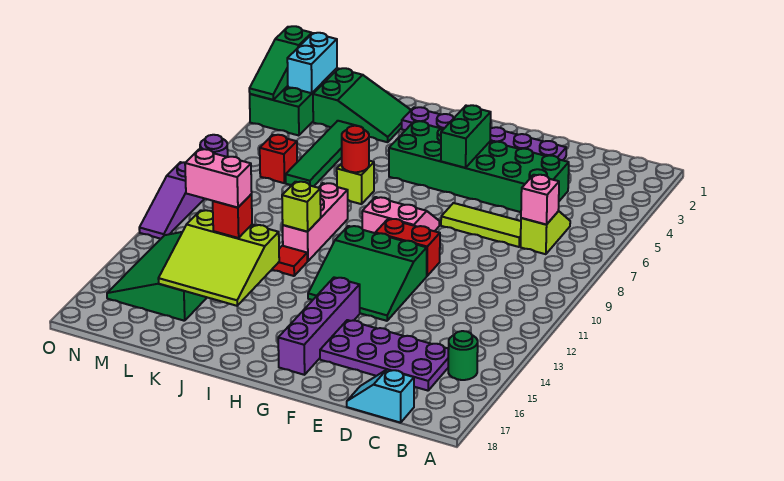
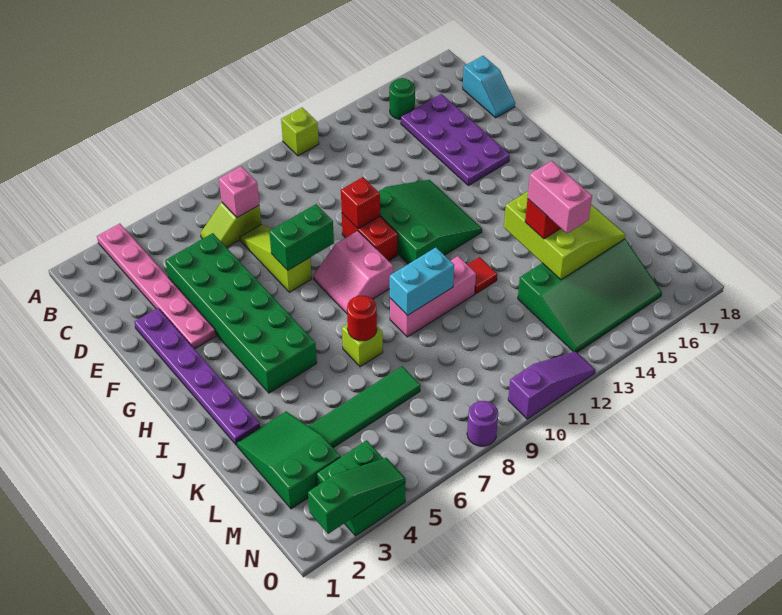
none -> pink 1x6 plate [97,224,216,349]
lime 1x3 tile [441,203,521,247] -> lime 1x3 slope [240,224,312,292]
green 1x2 brick [441,105,491,168] -> green 1x2 brick moved to [269,204,334,270]
purple 1x4 brick [278,277,360,375] -> none
lime 1x1 brick [282,182,321,232] -> lime 1x1 brick moved to [281,108,319,156]
red 1x1 brick [260,135,297,183] -> red 1x1 brick moved to [341,177,380,229]
cyan 1x2 brick [287,33,337,93] -> cyan 1x2 brick moved to [390,248,454,316]

